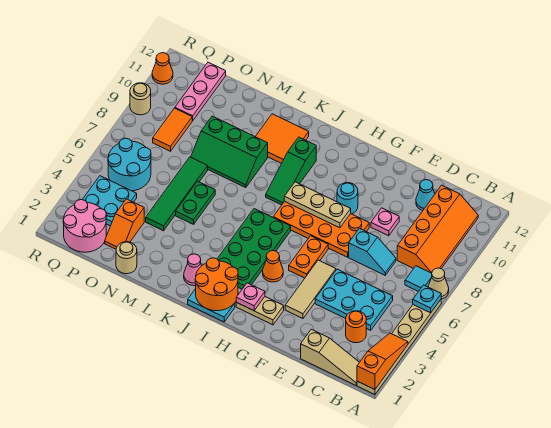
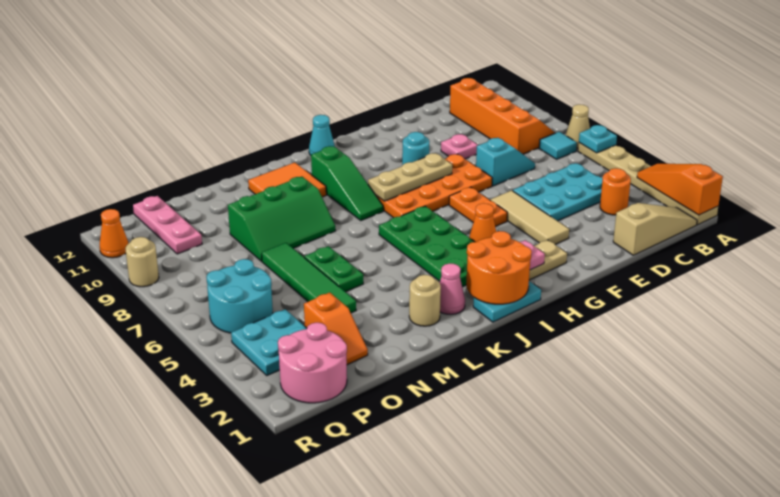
cyan 1x1 cone [416,180,435,211] -> cyan 1x1 cone moved to [309,115,335,155]
tan 1x1 round brick [116,242,137,274] -> tan 1x1 round brick moved to [409,275,441,326]
orange 1x2 tile [153,108,192,151] -> none

